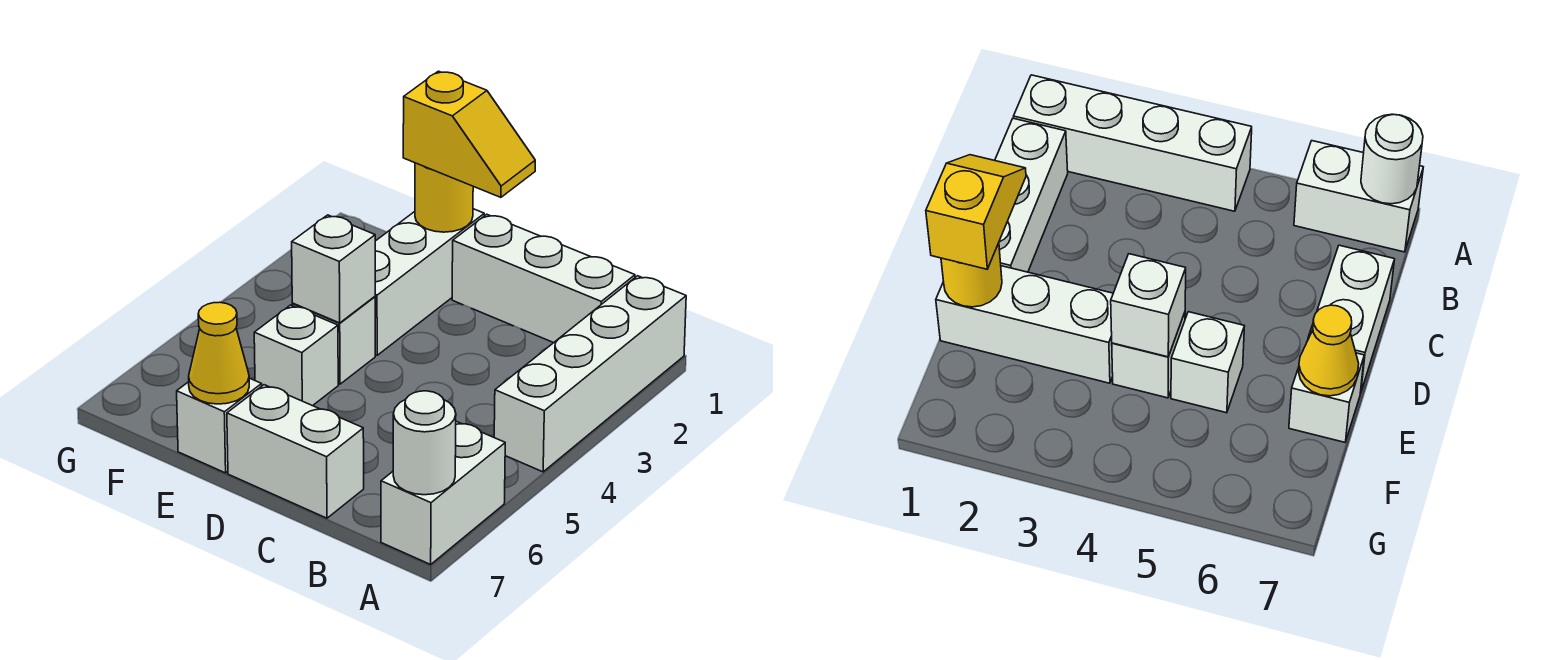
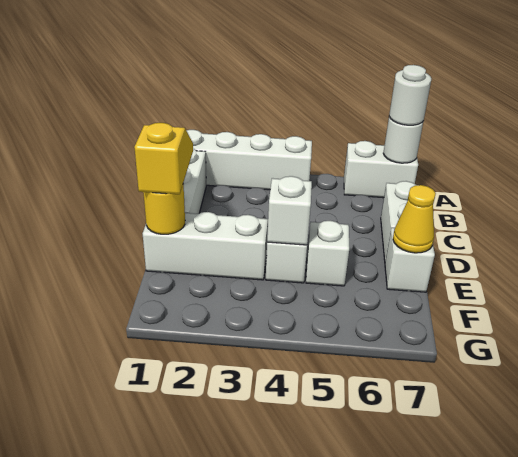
none -> white 1x1 round brick [389,65,431,125]

